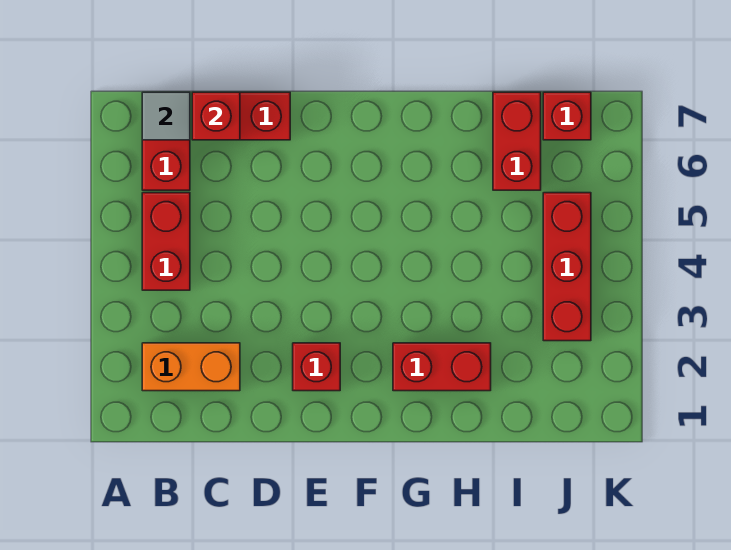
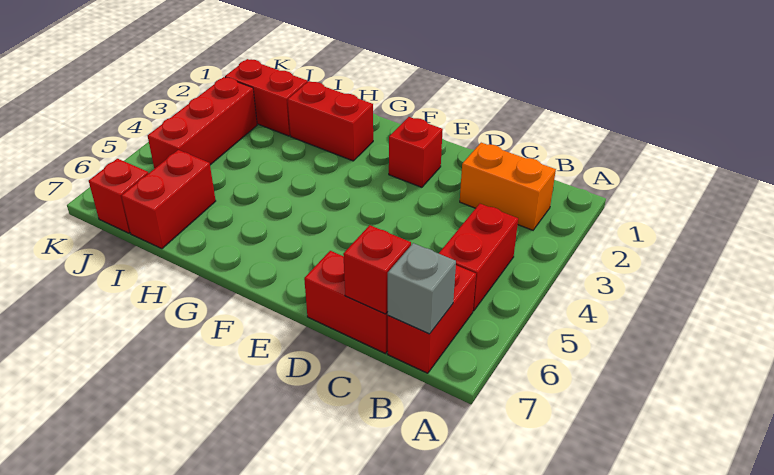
grey 1x1 tile [142,92,190,140] -> grey 1x1 brick [388,243,456,334]
none -> red 1x2 brick [225,59,307,136]

